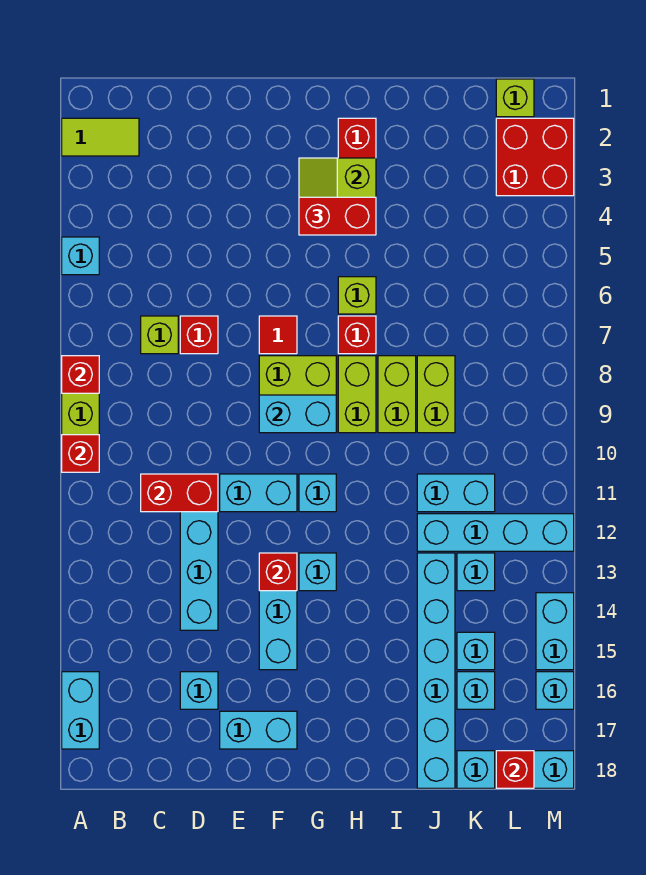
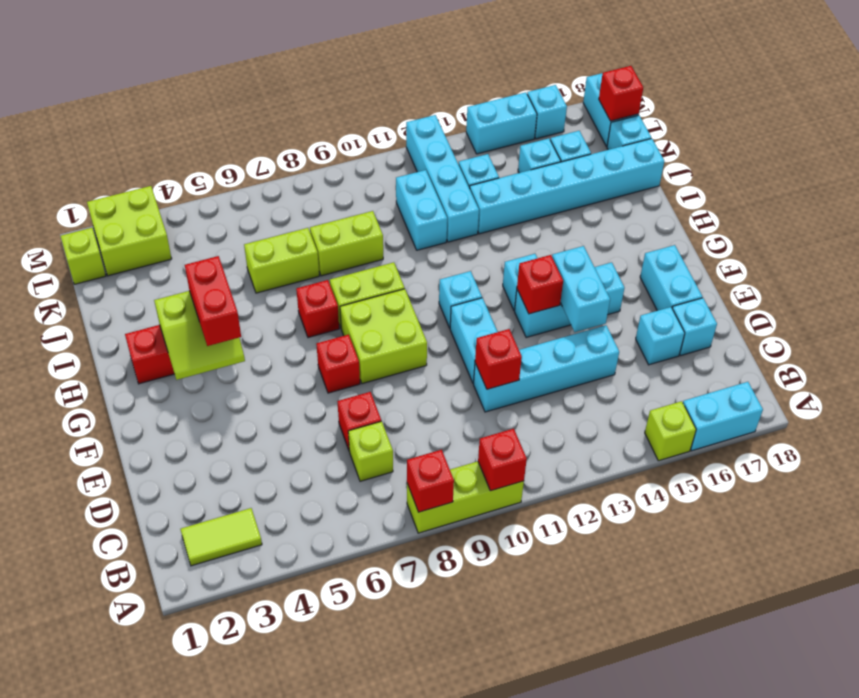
lime 1x2 tile [62,118,139,156] -> lime 1x2 tile turned to [180,508,262,566]
cyan 1x1 brick [62,237,99,275] -> cyan 1x1 brick moved to [672,298,717,355]
red 1x2 brick [141,474,218,512] -> red 1x1 brick [475,329,522,389]
red 1x1 tile [259,316,297,354] -> red 1x1 brick [316,335,360,393]
cyan 1x2 brick [259,395,336,433] -> cyan 1x2 brick moved to [552,246,610,332]
lime 1x1 brick [338,277,376,314] -> lime 1x1 brick moved to [645,401,696,461]
lime 1x2 brick [378,356,416,433] -> lime 1x2 brick moved to [244,228,319,293]
red 2x2 brick [496,118,574,196] -> lime 2x2 brick [87,186,172,276]

